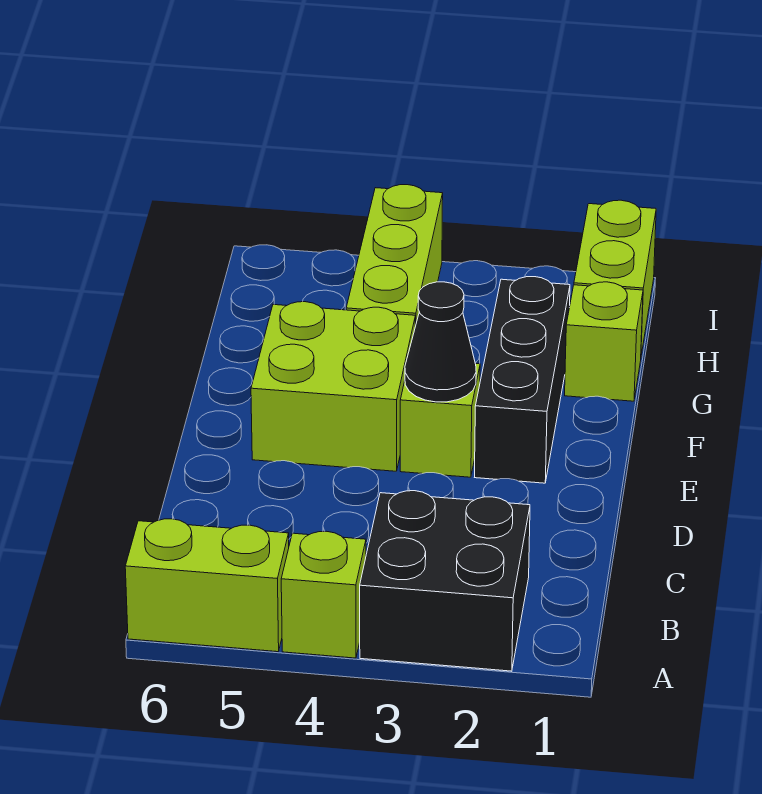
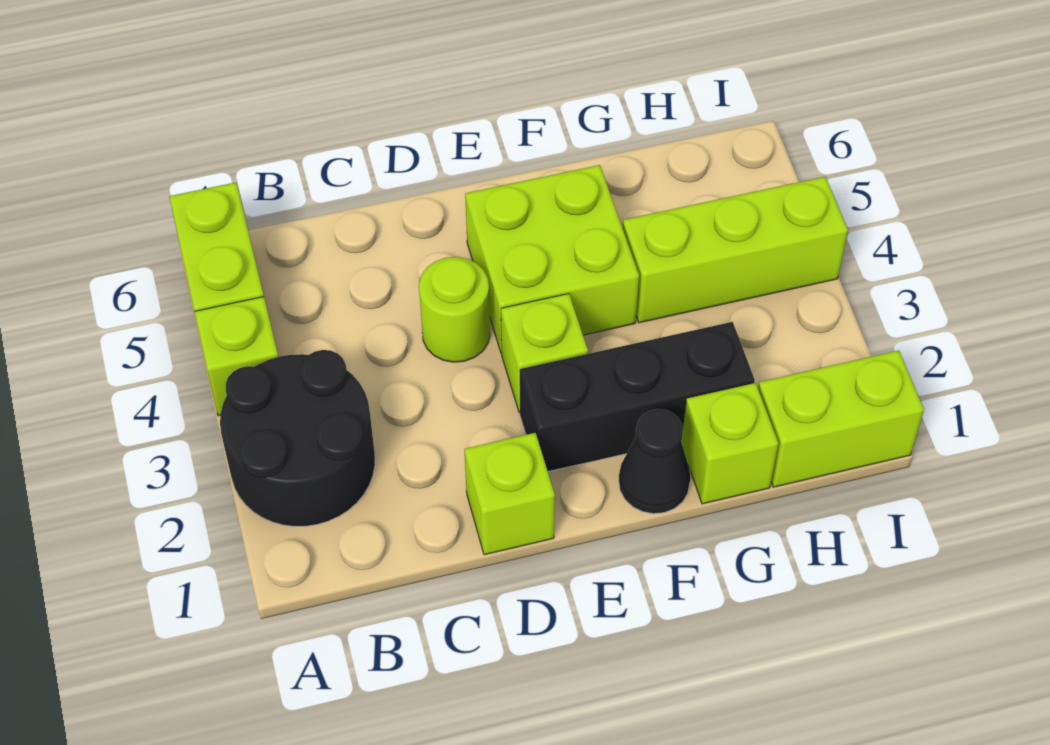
black 2x2 brick [360,491,530,671] -> black 2x2 round brick [220,350,375,526]
none -> lime 1x1 brick [465,433,555,555]
none -> lime 1x1 round brick [419,257,490,362]
black 1x1 cone [405,282,476,402] -> black 1x1 cone moved to [619,409,690,514]

